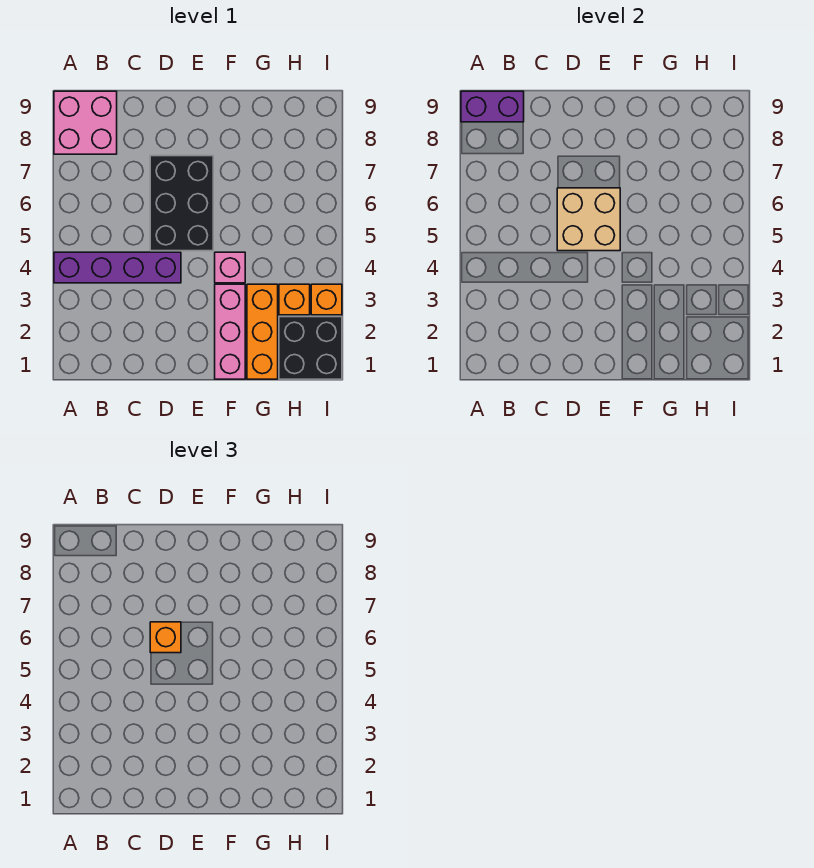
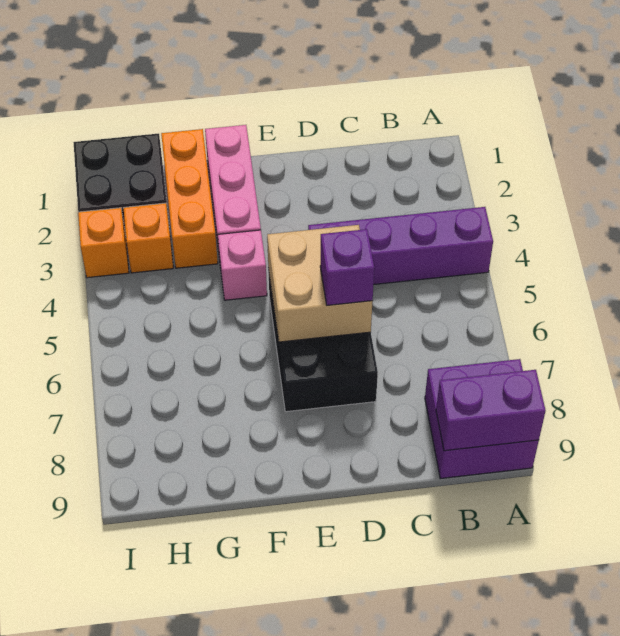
pink 2x2 brick [54,91,117,154] -> purple 2x2 brick [425,359,539,479]
orange 1x1 brick [150,622,181,653] -> purple 1x1 brick [320,229,374,305]

